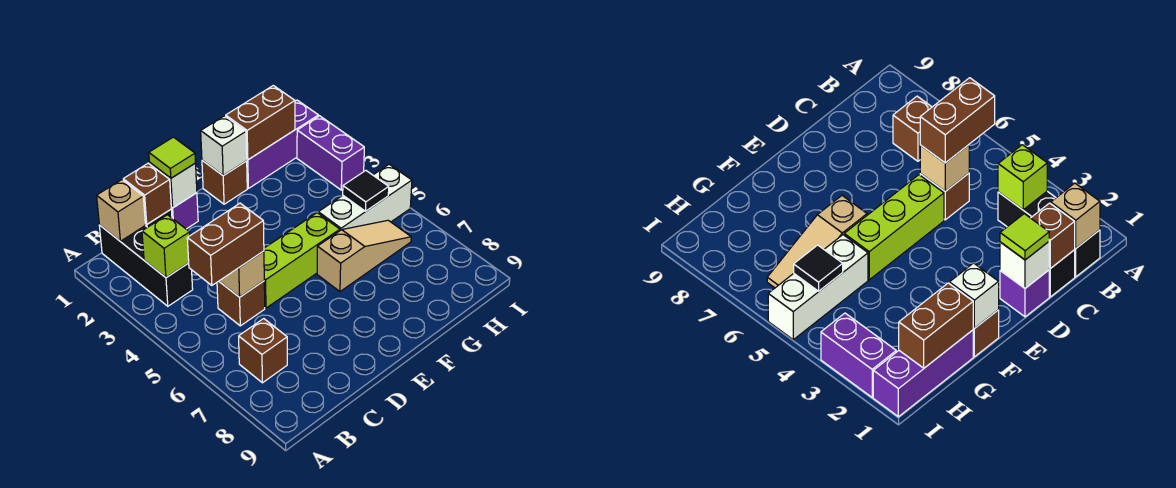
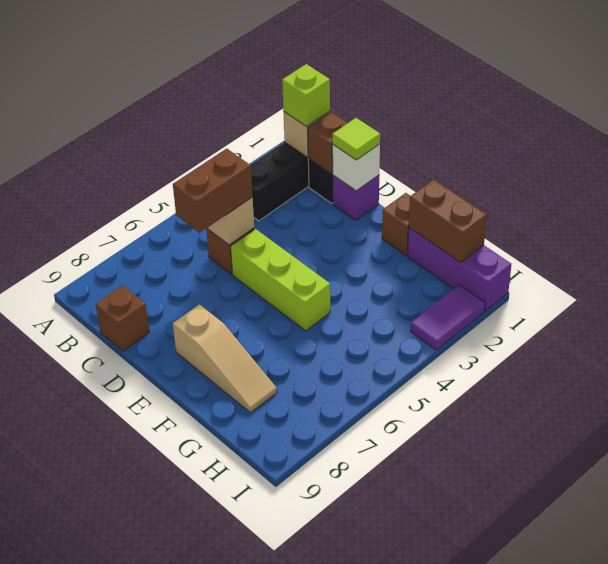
lime 1x1 brick [142,215,190,278] -> lime 1x1 brick moved to [282,64,330,127]
brown 1x2 brick [187,203,264,285] -> brown 1x2 brick turned to [173,149,253,233]
brown 1x1 brick [239,319,287,383] -> brown 1x1 brick moved to [96,285,149,351]
white 1x1 brick [201,116,247,175] -> none
tan 1x3 slope [317,220,411,291] -> tan 1x3 slope moved to [173,304,277,413]
white 1x3 brick [318,164,412,230] -> none
black 1x1 tile [343,171,389,211] -> none
purple 1x2 brick [297,116,364,190] -> purple 1x2 tile [411,285,485,350]

